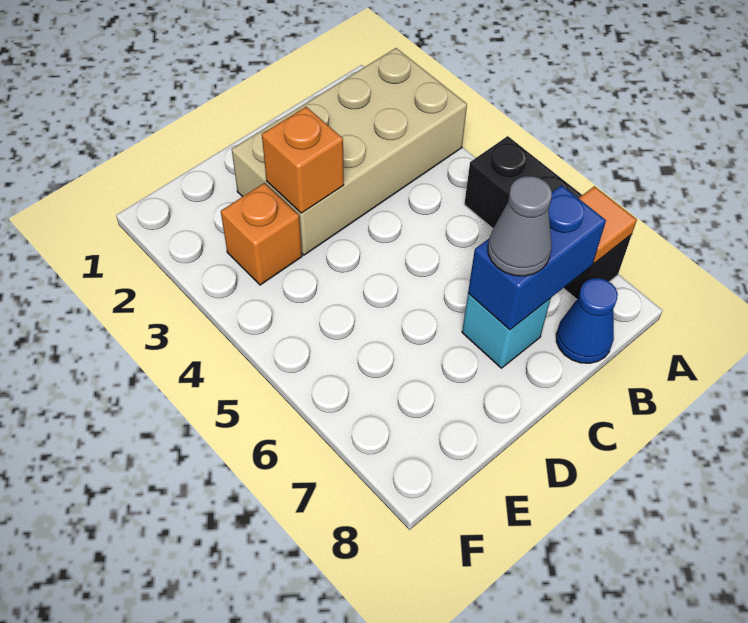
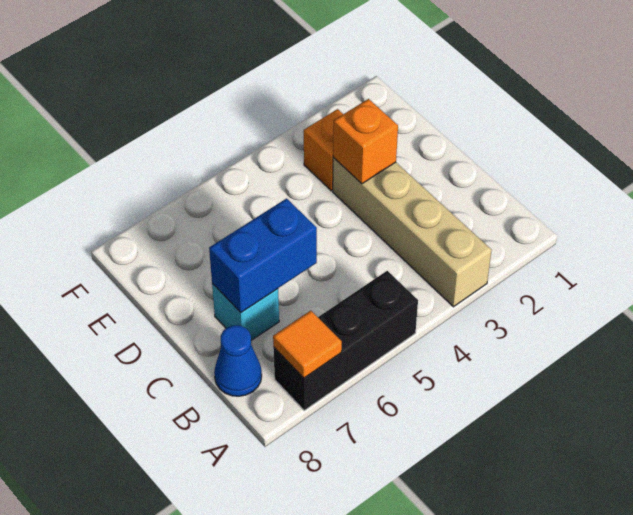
tan 2x4 brick [232,48,467,255] -> tan 1x4 brick [333,157,492,307]
blue 1x2 brick [468,185,606,330] -> blue 1x2 brick turned to [209,199,317,312]
grey 1x1 cone [488,176,552,276] -> none

